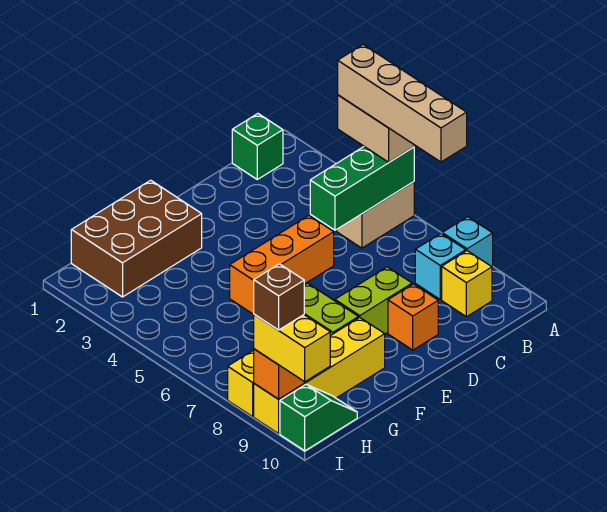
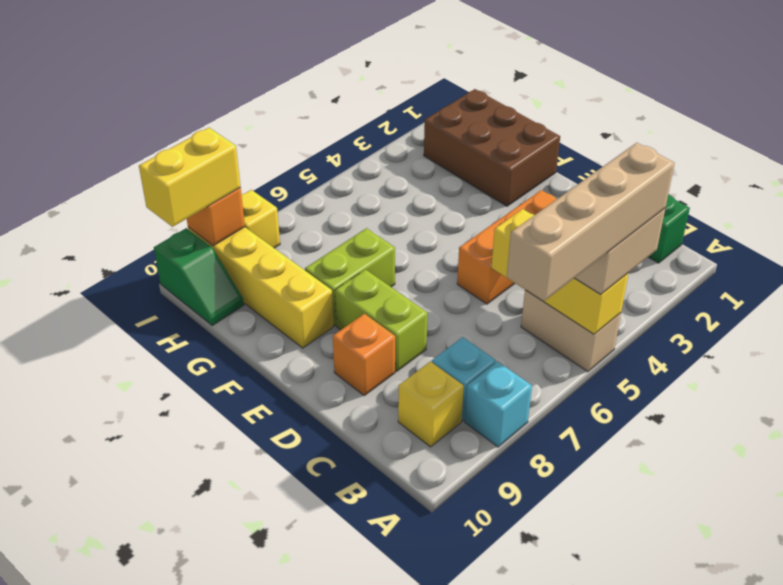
green 1x3 brick [310,147,414,230] -> yellow 1x3 brick [491,209,628,334]
orange 1x3 brick [230,216,334,314] -> orange 1x3 brick turned to [457,190,557,304]
brown 1x1 brick [254,264,304,330] -> none

